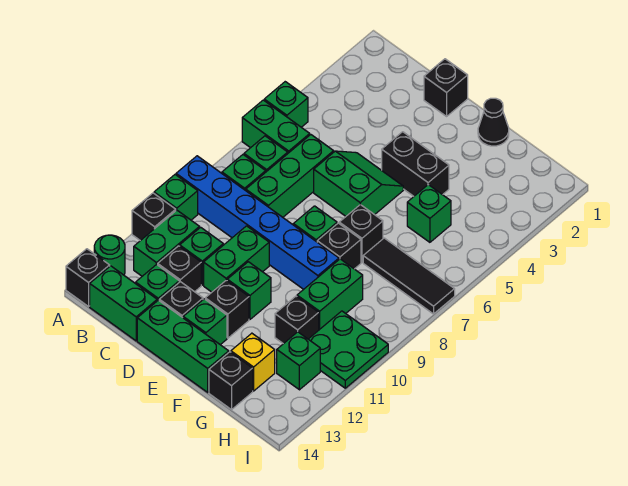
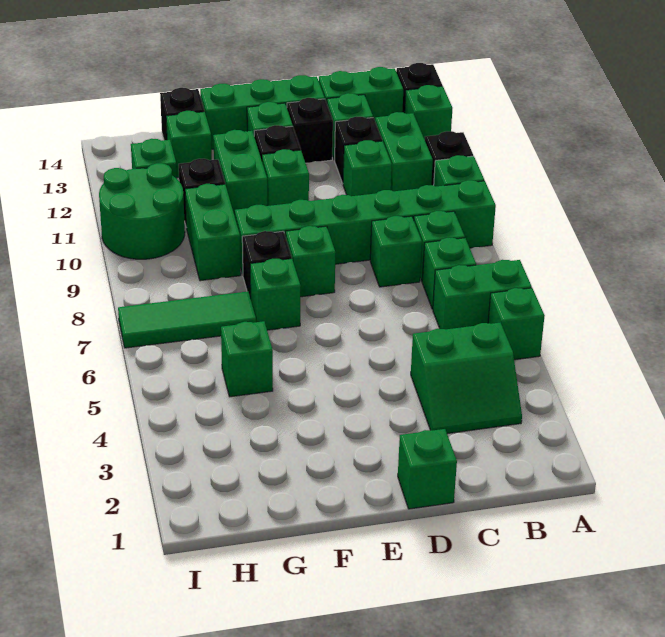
blue 1x6 brick [176,156,339,289] -> green 1x6 brick [235,180,496,275]
green 1x1 round brick [94,235,125,275] -> green 1x1 brick [405,85,452,140]
green 1x3 brick [246,135,334,217] -> green 1x1 brick [370,216,422,287]
black 1x1 brick [424,59,468,116] -> green 1x1 brick [398,429,457,509]
green 2x2 slope [314,151,403,216] -> green 2x2 slope moved to [411,323,522,434]
green 1x2 brick [204,226,269,292] -> green 1x2 brick moved to [213,130,267,216]
black 1x2 brick [382,132,449,196] -> none
black 1x1 cone [478,98,509,146] -> none
black 1x1 brick [339,205,383,262] -> green 1x1 brick [250,259,301,330]
black 1x3 tile [363,238,455,314] -> green 1x3 tile [118,292,256,348]
yellow 1x1 brick [231,333,275,391] -> green 1x1 brick [166,111,212,178]
green 2x2 plate [309,311,388,388] -> green 2x2 round brick [99,163,185,259]

